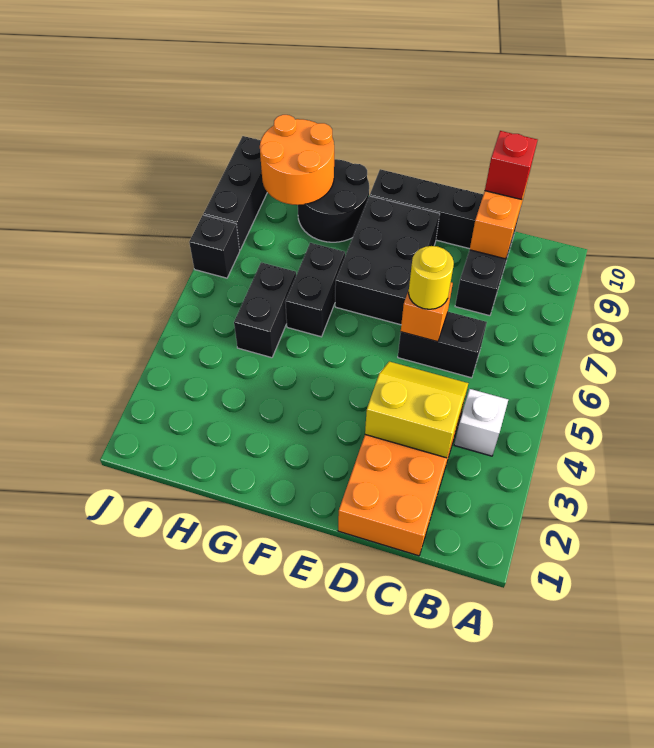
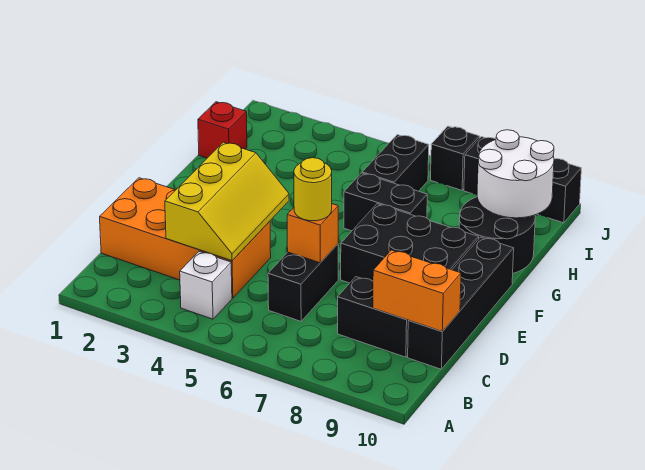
yellow 2x2 slope [365,361,468,458] -> yellow 2x3 slope [165,142,289,261]
red 1x1 brick [485,131,537,200] -> red 1x1 brick moved to [198,102,247,158]
black 1x2 brick [234,262,296,358] -> black 1x2 brick turned to [362,135,429,191]
orange 2x2 round brick [260,115,334,205] -> white 2x2 round brick [477,130,554,218]

